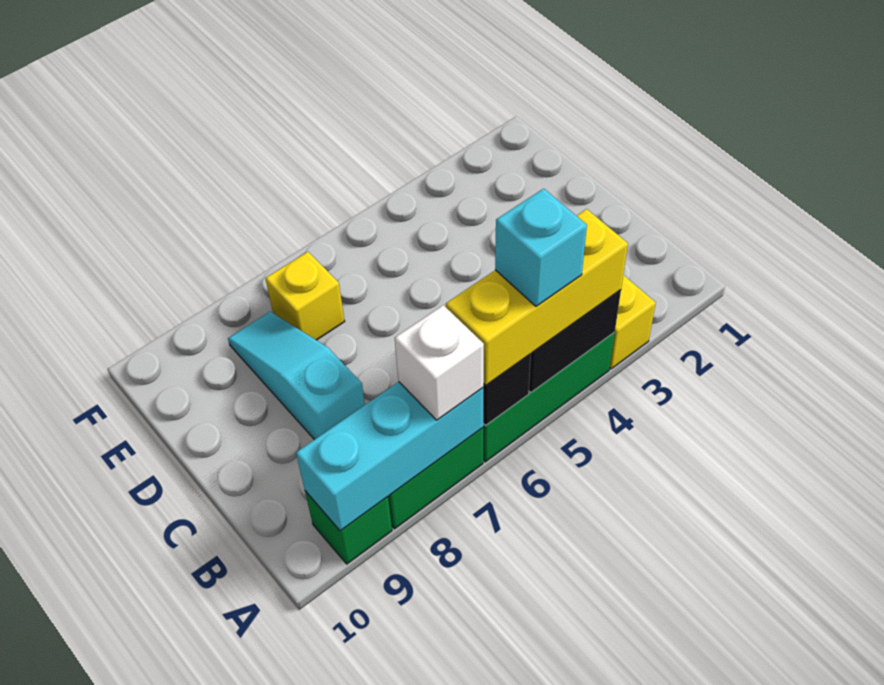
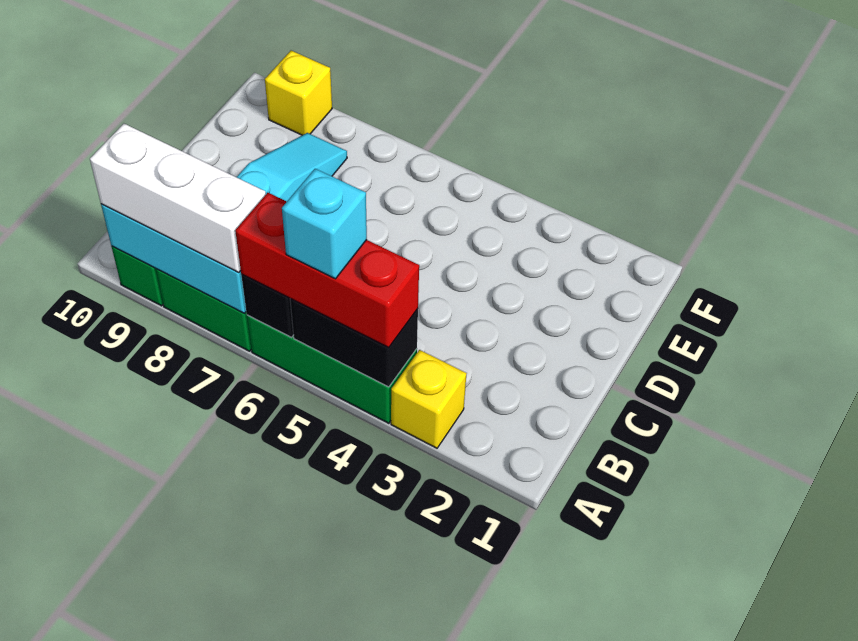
yellow 1x3 brick [446,209,628,385] -> red 1x3 brick [235,193,419,347]
white 1x1 brick [395,305,484,420] -> white 1x3 brick [90,124,266,273]
yellow 1x1 brick [265,252,345,340] -> yellow 1x1 brick moved to [265,51,332,135]

